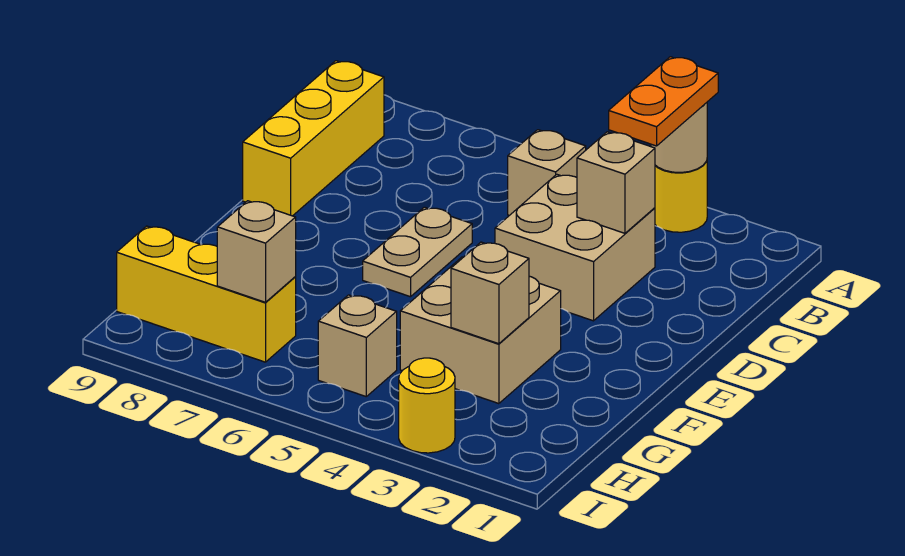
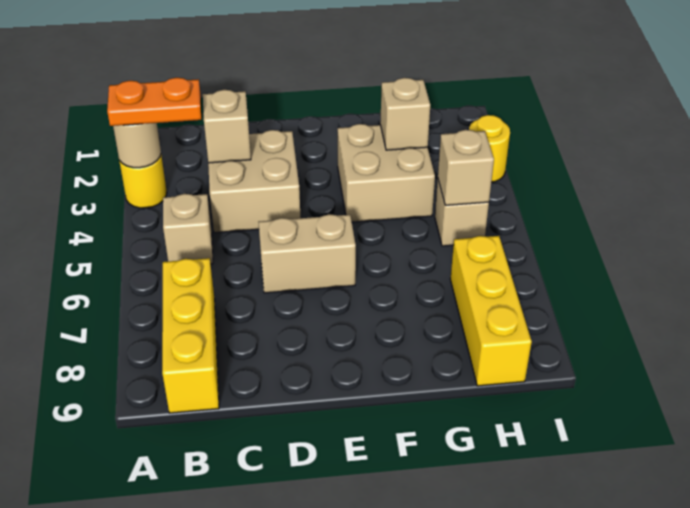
yellow 1x3 brick [243,61,384,216] -> yellow 1x3 brick turned to [162,258,219,413]
tan 1x2 plate [363,207,472,297] -> tan 1x2 brick [259,214,356,293]
tan 1x1 brick [217,201,296,302] -> tan 1x1 brick moved to [438,130,494,205]

